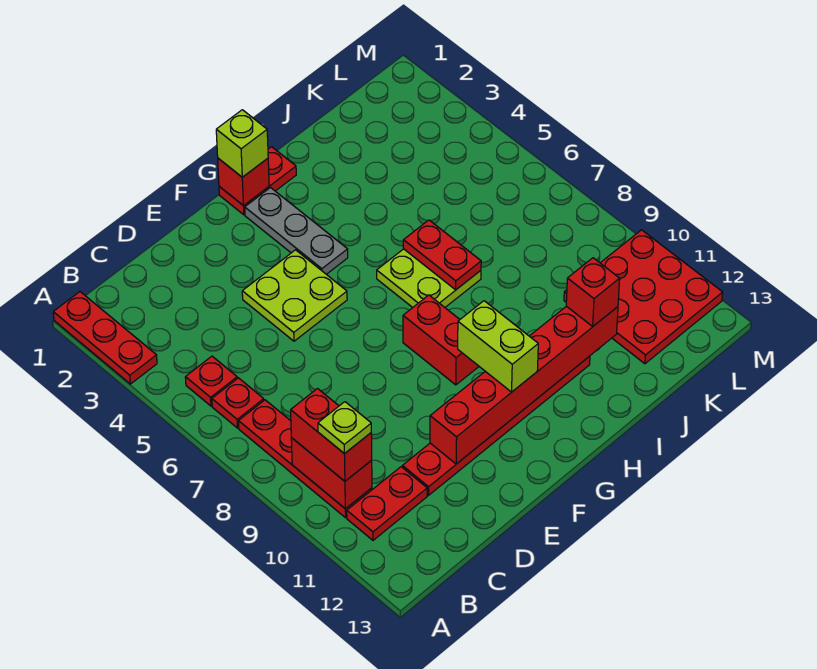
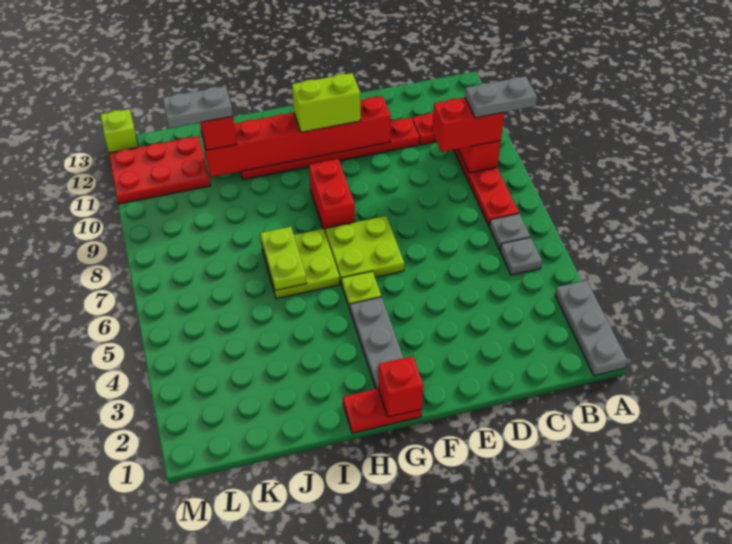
red 1x3 plate [53,292,157,384] -> grey 1x3 plate [555,280,627,376]
none -> grey 1x2 plate [465,76,537,118]
red 1x1 plate [185,356,237,406] -> grey 1x1 plate [500,237,542,275]
red 1x1 plate [212,378,264,428] -> grey 1x1 plate [489,214,530,250]
red 1x2 brick [291,389,372,481] -> red 1x2 brick turned to [432,97,505,152]
lime 1x1 plate [318,402,371,454] -> lime 1x1 plate moved to [342,271,381,309]
lime 2x2 plate [242,250,347,341] -> lime 2x2 plate moved to [325,216,404,284]
lime 1x1 brick [216,110,268,177] -> lime 1x1 brick moved to [101,109,138,153]
lime 1x2 brick [458,301,538,392] -> lime 1x2 brick turned to [292,73,361,132]
red 1x2 plate [403,220,481,290] -> lime 1x2 plate [260,227,307,290]
none -> grey 1x2 plate [162,86,233,128]
red 3x3 plate [564,230,723,364] -> red 2x3 plate [109,136,210,204]

